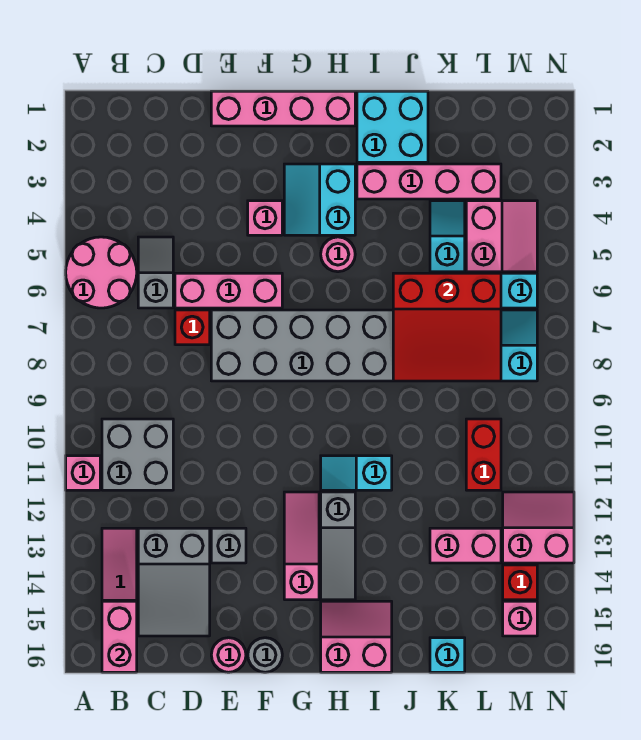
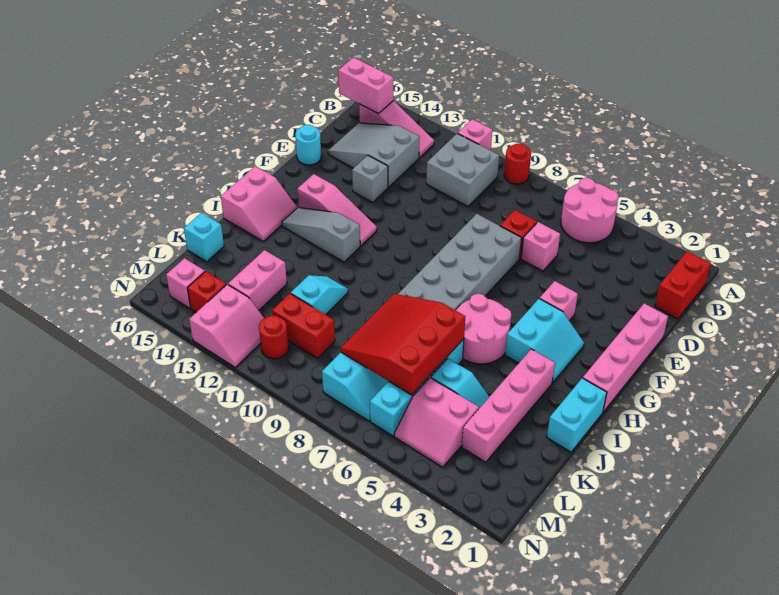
none -> red 1x1 round brick [504,144,531,184]
none -> red 1x2 brick [655,251,711,319]
grey 1x2 slope [138,237,173,308] -> none
pink 1x3 brick [175,273,282,308] -> pink 1x1 brick [521,222,560,271]
pink 1x1 round brick [211,638,246,672] -> cyan 1x1 round brick [295,125,321,165]
grey 1x1 round brick [248,638,282,672] -> none
cyan 2x2 slope [284,164,355,235] -> cyan 2x2 slope turned to [505,299,584,383]
pink 1x1 round brick [321,237,355,272] -> pink 2x2 round brick [456,294,511,364]
cyan 1x2 slope [321,456,392,490] -> cyan 1x2 slope moved to [291,275,348,315]
cyan 2x2 brick [357,91,428,162] -> cyan 1x2 brick [547,378,607,452]
none -> red 1x1 round brick [259,315,289,359]

